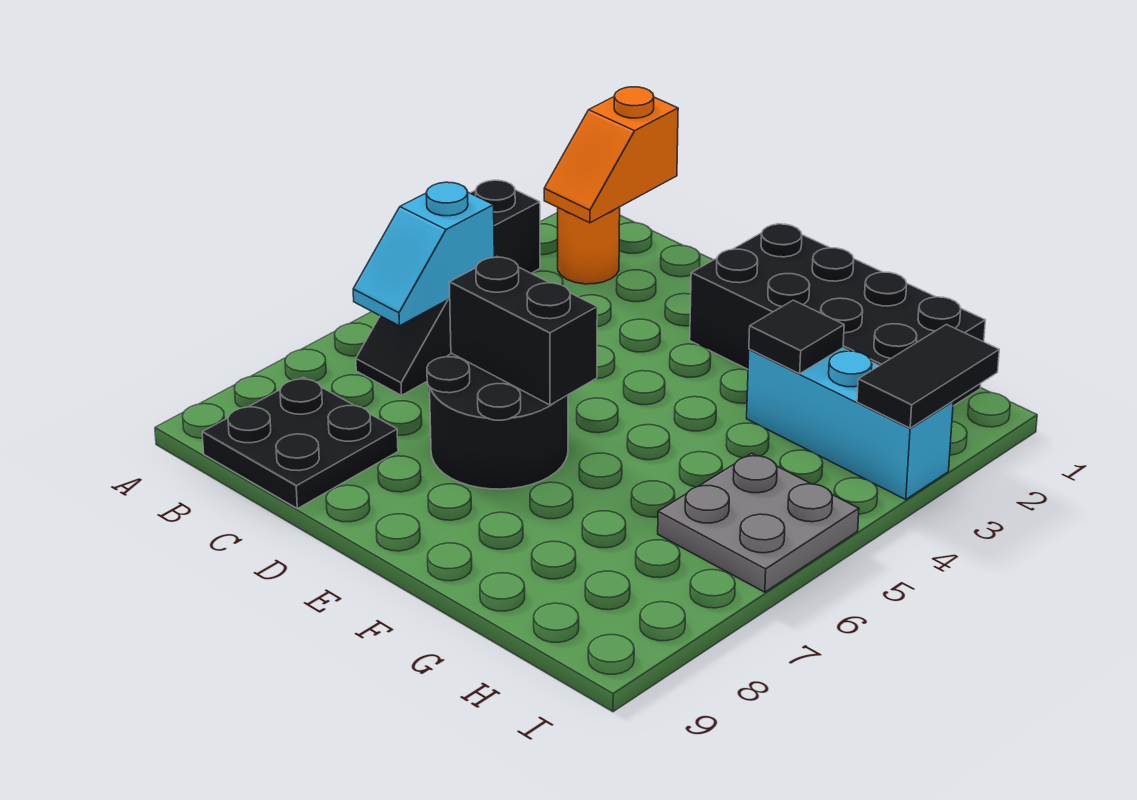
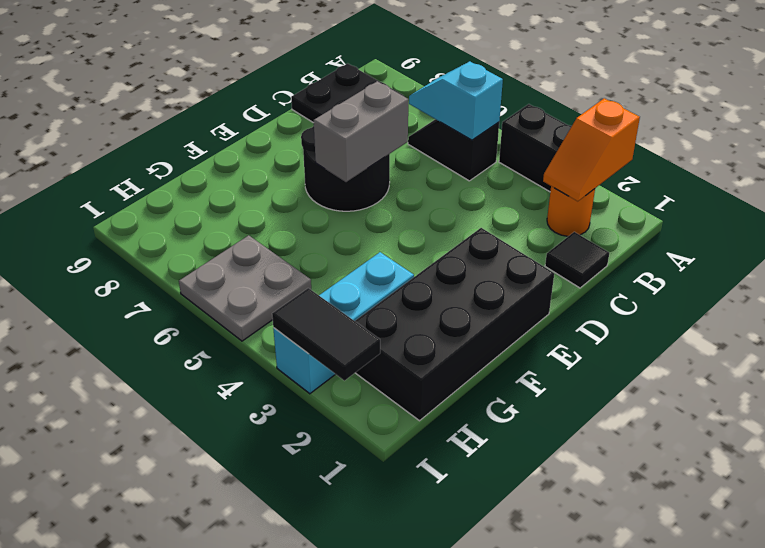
orange 1x2 slope [544,87,678,223] -> orange 1x2 slope turned to [543,98,640,201]
black 1x2 brick [449,257,597,405] -> grey 1x2 brick [314,81,408,182]
black 1x1 tile [749,300,844,374] -> black 1x1 tile moved to [545,232,609,288]

